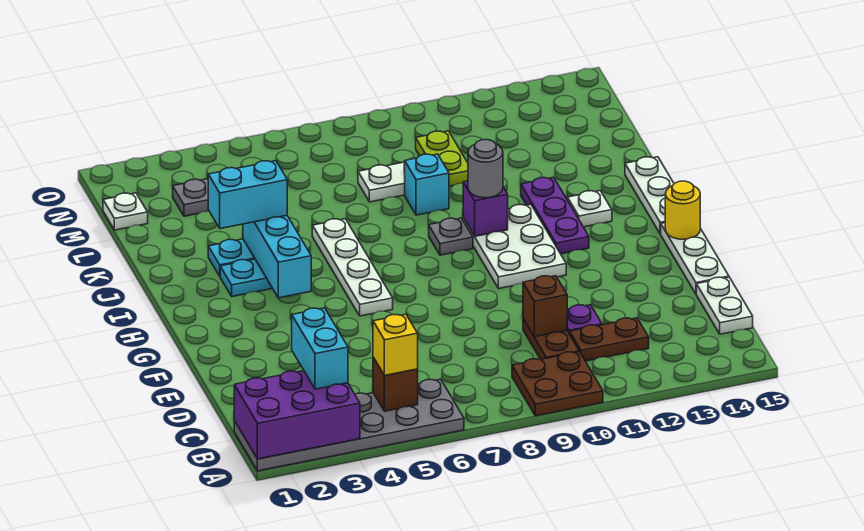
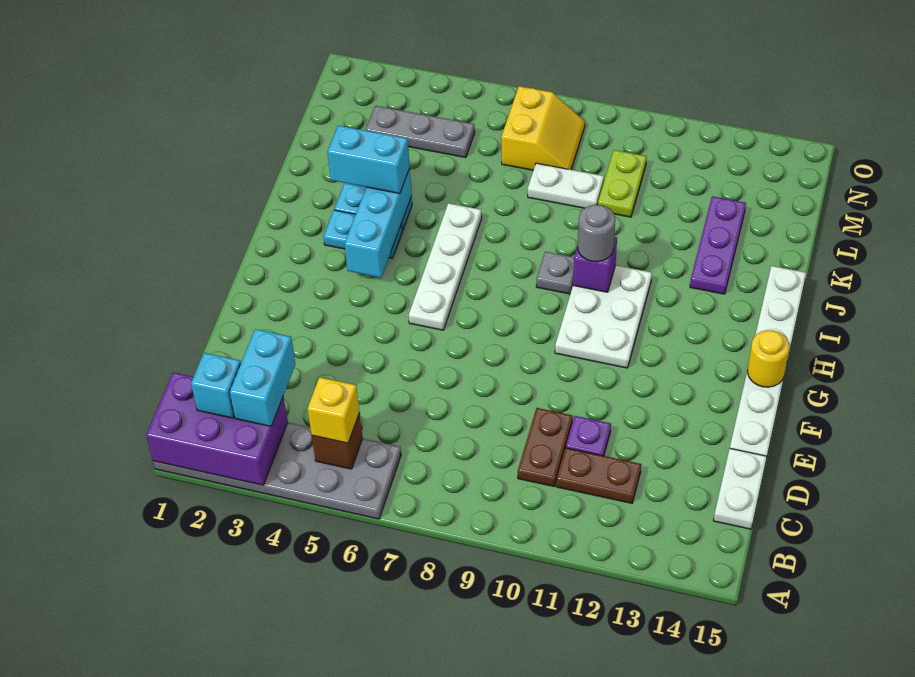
brown 2x2 plate [512,352,603,416] -> none
brown 1x1 brick [523,276,567,337] -> none
purple 1x3 plate [521,177,589,254] -> purple 1x3 plate moved to [690,196,746,294]
white 1x1 plate [567,191,612,227] -> none
cyan 1x1 brick [404,154,449,215] -> cyan 1x1 brick moved to [191,353,241,418]
white 1x1 plate [103,193,148,230] -> none
none -> yellow 2x2 slope [501,86,585,170]

